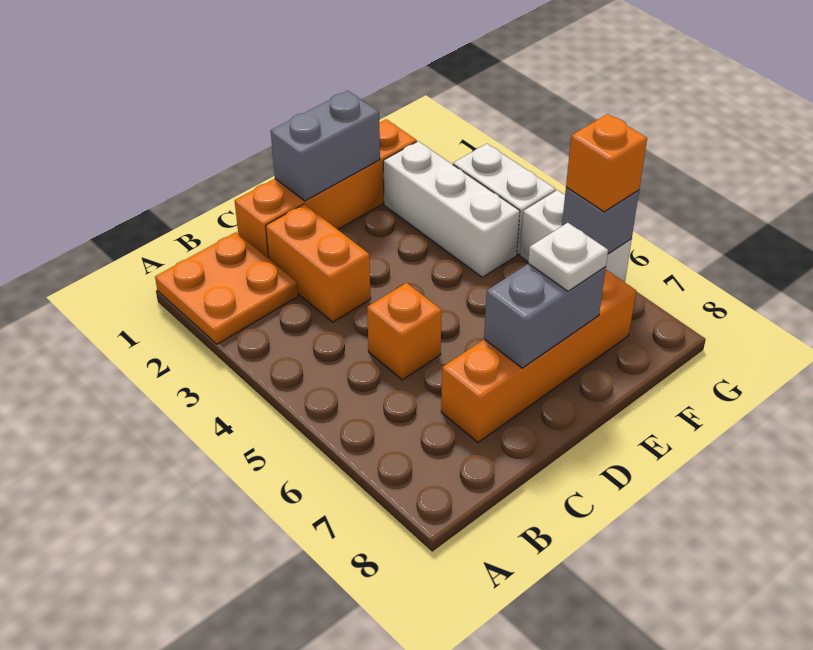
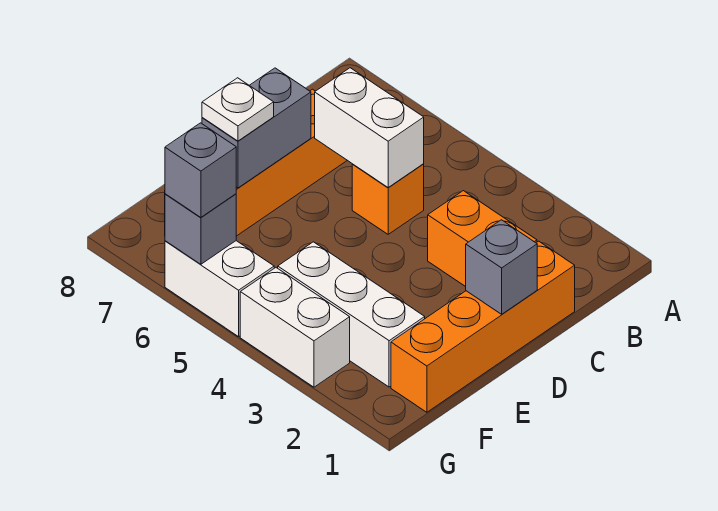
orange 2x2 plate [155,232,298,344] -> none
none -> white 1x2 brick [315,68,424,188]
grey 1x2 brick [271,91,380,201] -> grey 1x1 brick [466,220,537,314]
orange 1x1 brick [566,114,647,212] -> grey 1x1 brick [165,123,236,217]

